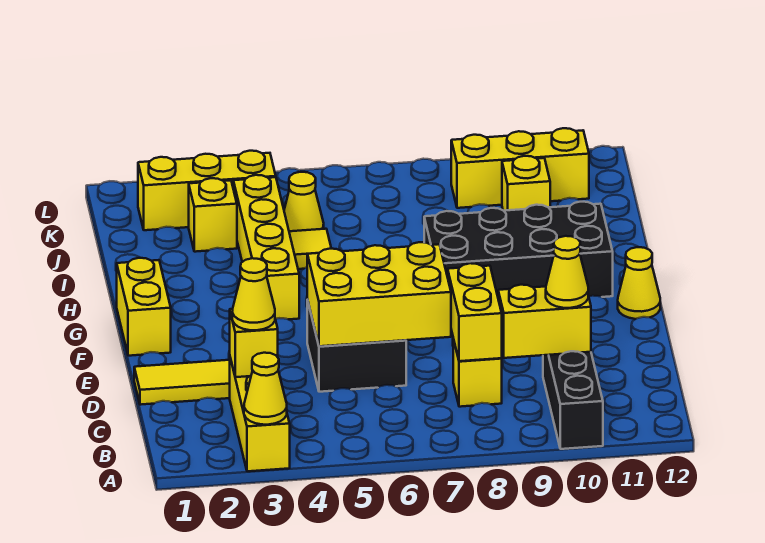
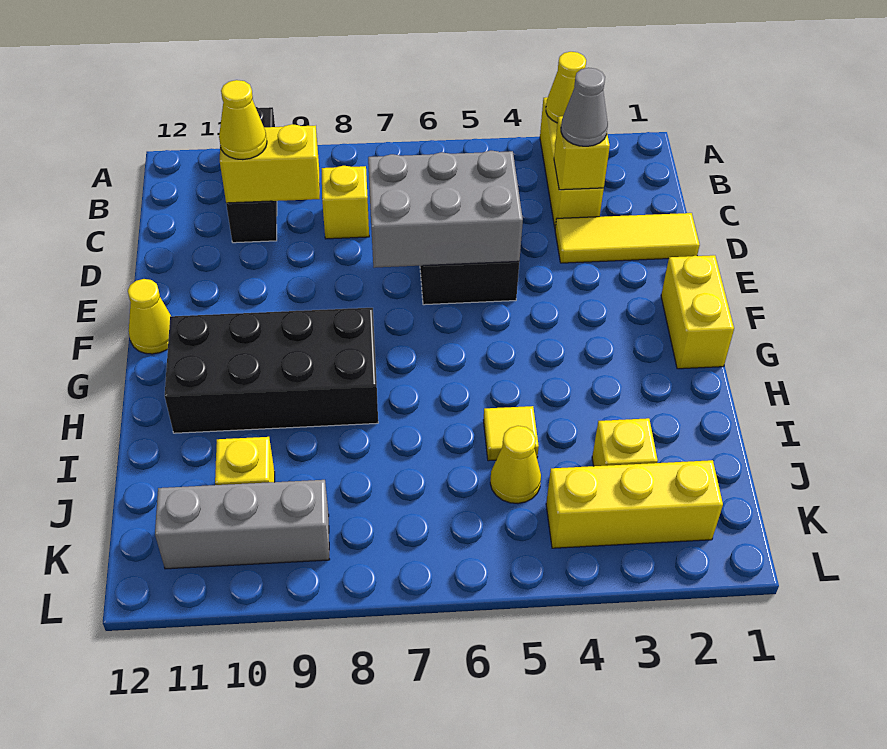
yellow 1x1 cone [232,258,275,330] -> grey 1x1 cone [561,68,608,146]
yellow 1x2 brick [448,263,502,361] -> none
yellow 2x3 brick [307,242,451,346] -> grey 2x3 brick [368,151,523,268]
yellow 1x4 brick [233,175,299,319] -> none
yellow 1x3 brick [451,128,589,208] -> grey 1x3 brick [155,480,330,569]

